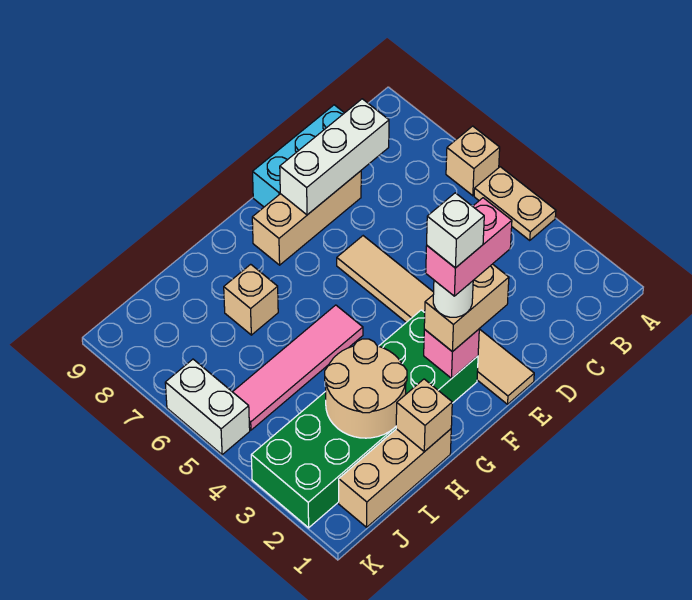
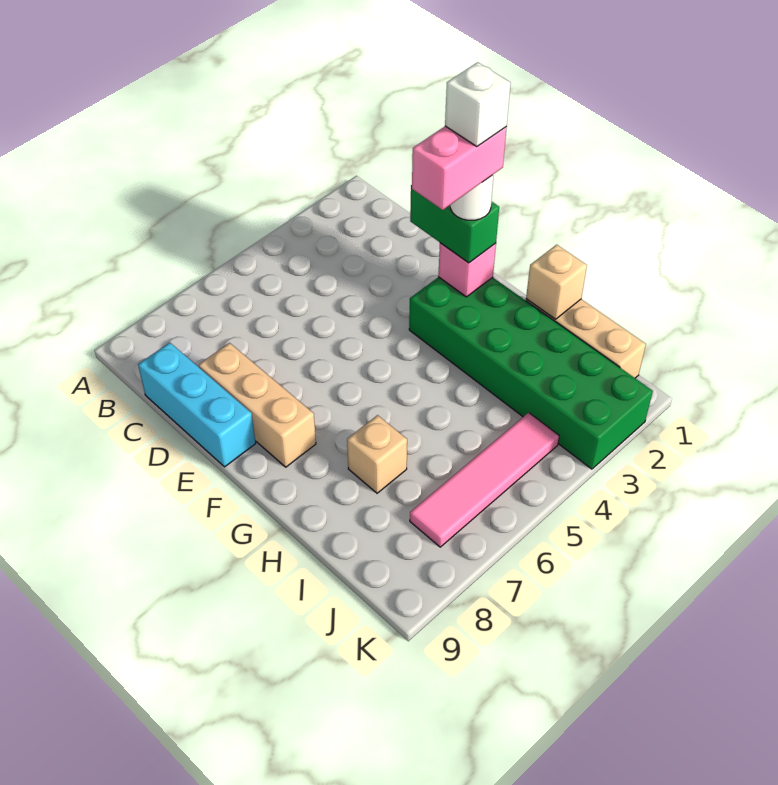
tan 1x2 plate [474,167,556,240] -> none
tan 1x1 brick [446,126,500,196] -> none
white 1x3 brick [280,99,389,215] -> none
tan 1x6 tile [337,236,534,404] -> none
tan 1x2 brick [424,264,509,352] -> green 1x2 brick [410,185,499,263]
pink 1x2 brick [426,198,512,296] -> pink 1x2 brick turned to [412,126,507,210]
pink 1x4 tile [233,305,363,430] -> pink 1x4 tile turned to [410,413,559,547]
tan 2x2 round brick [325,339,407,438] -> none
white 1x2 brick [165,359,250,455] -> none

